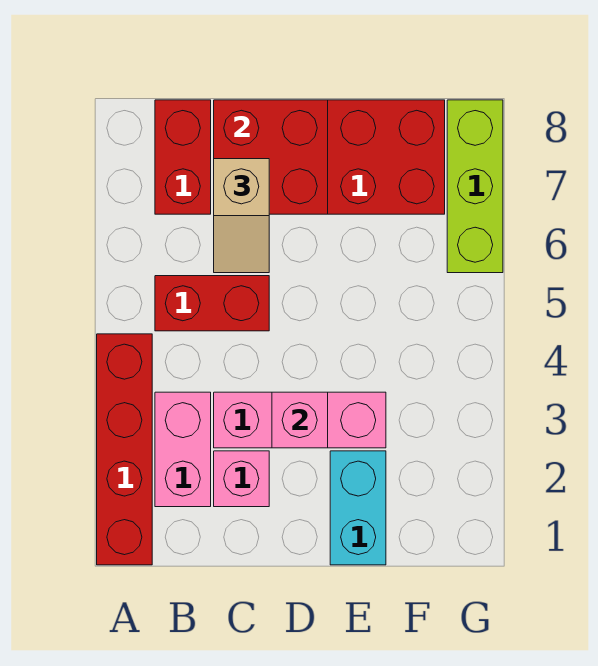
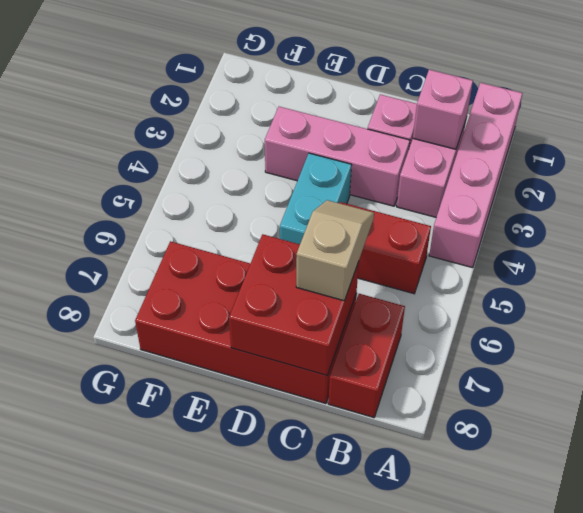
red 1x4 brick [97,334,152,565] -> pink 1x4 brick [429,83,522,268]
pink 1x1 brick [272,392,328,448] -> pink 1x1 brick moved to [413,70,473,149]
cyan 1x2 brick [330,451,386,565] -> cyan 1x2 brick moved to [280,153,352,244]
lime 1x3 brick [447,100,503,273] -> none

